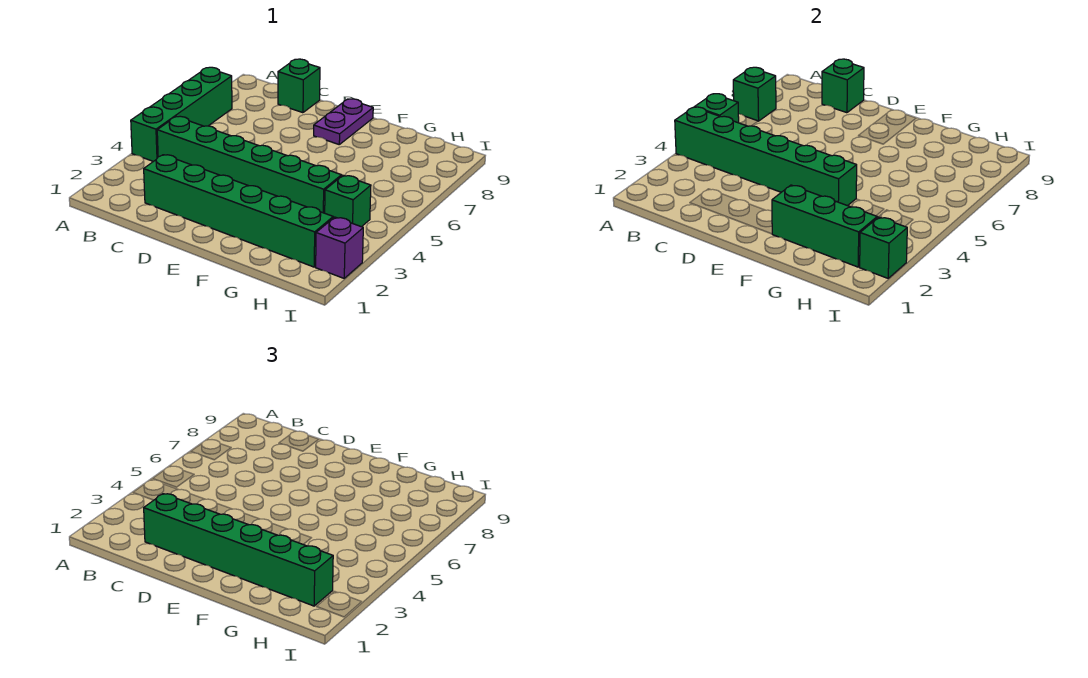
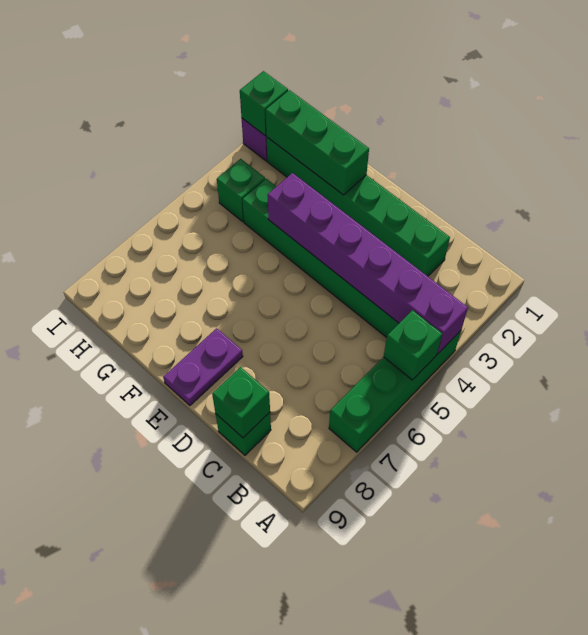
green 1x6 brick [675,107,857,206] -> purple 1x6 brick [268,173,468,354]
green 1x1 brick [733,67,776,121] -> none
green 1x6 brick [144,494,333,606] -> none

